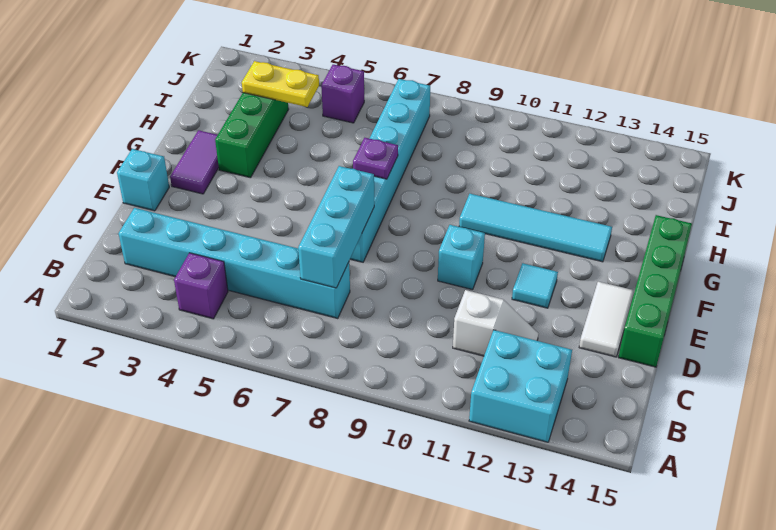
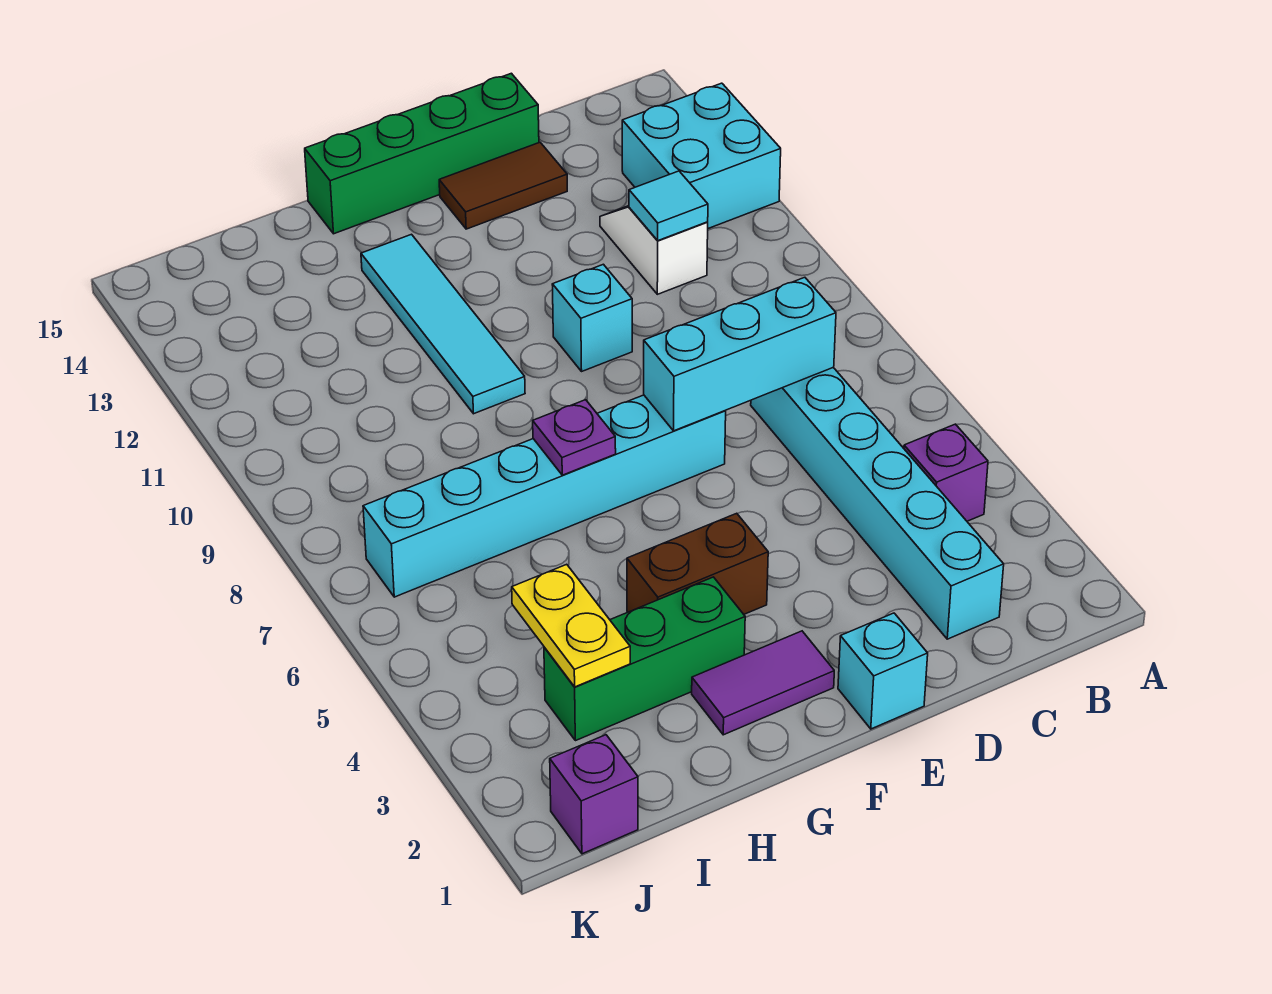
white 1x2 tile [579,282,634,357] -> brown 1x2 tile [439,142,567,229]
cyan 1x1 tile [512,263,558,308] -> cyan 1x1 tile moved to [629,171,708,241]
none -> brown 1x2 brick [627,513,768,614]
purple 1x1 brick [321,65,364,123] -> purple 1x1 brick moved to [550,735,638,854]

